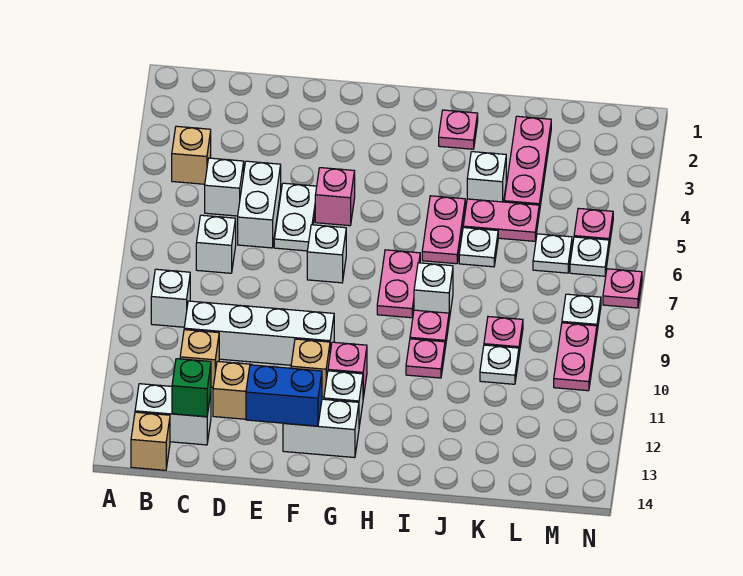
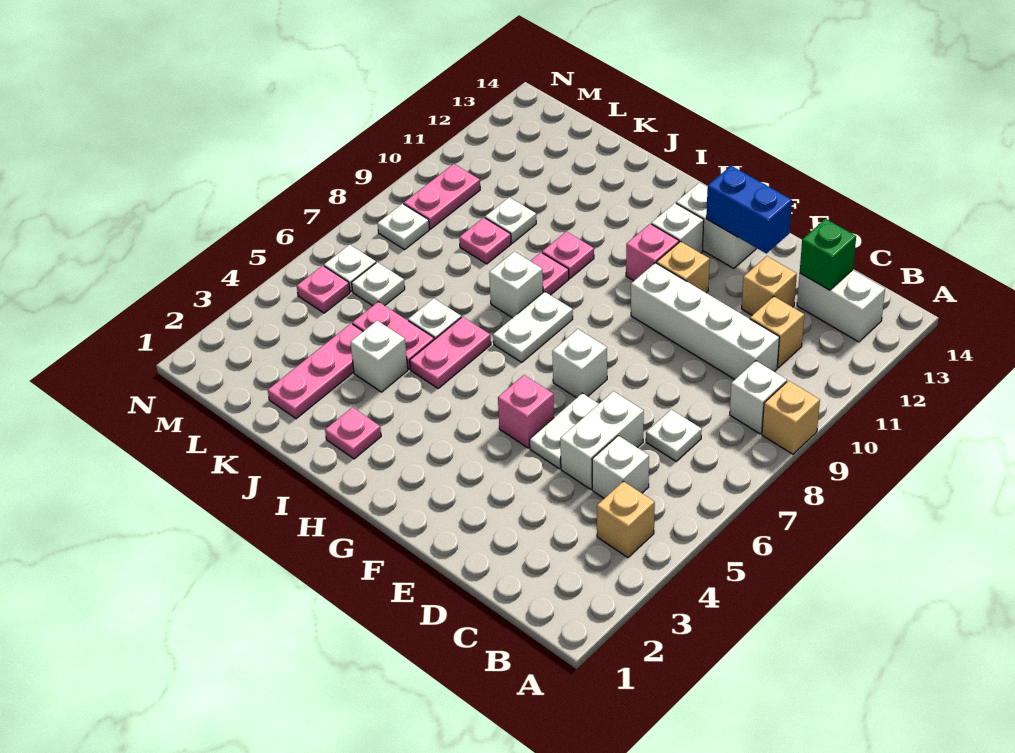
tan 1x1 brick [131,412,170,470] -> tan 1x1 brick moved to [762,381,820,454]
white 1x1 brick [196,215,236,273] -> white 1x1 plate [646,410,702,461]
pink 1x2 plate [377,250,420,318] -> white 1x2 plate [493,292,573,362]
pink 1x1 plate [603,269,642,308] -> none

